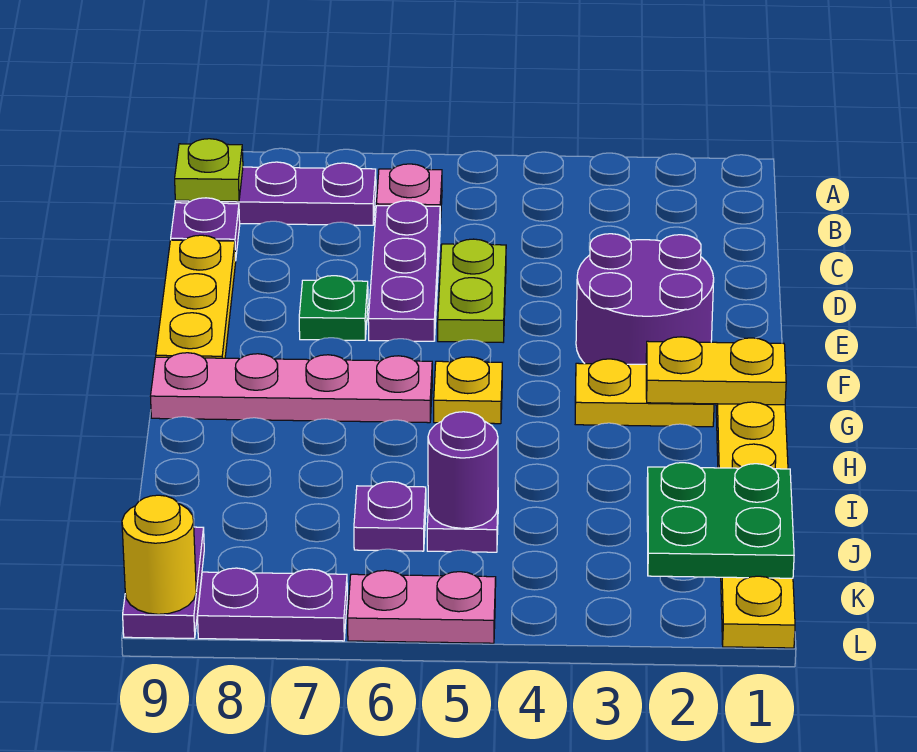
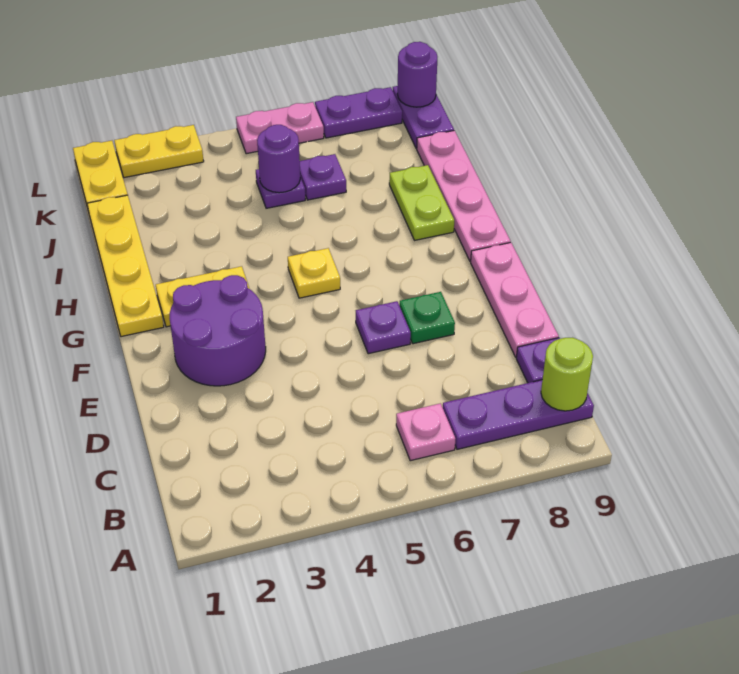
lime 1x1 plate [175,139,243,201] -> lime 1x1 round brick [541,338,593,411]
purple 1x3 plate [368,201,440,341] -> purple 1x1 plate [356,301,411,354]
lime 1x2 plate [438,239,506,342] -> lime 1x2 plate moved to [389,165,454,240]
yellow 1x3 plate [156,235,236,358] -> pink 1x3 plate [471,242,559,357]
yellow 1x2 plate [646,337,786,405] -> yellow 1x2 plate moved to [114,125,204,178]
pink 1x4 plate [150,353,432,423] -> pink 1x4 plate turned to [416,130,511,261]
green 2x2 plate [647,463,794,578] -> none
yellow 1x1 round brick [122,495,196,614] -> purple 1x1 round brick [397,42,437,107]

